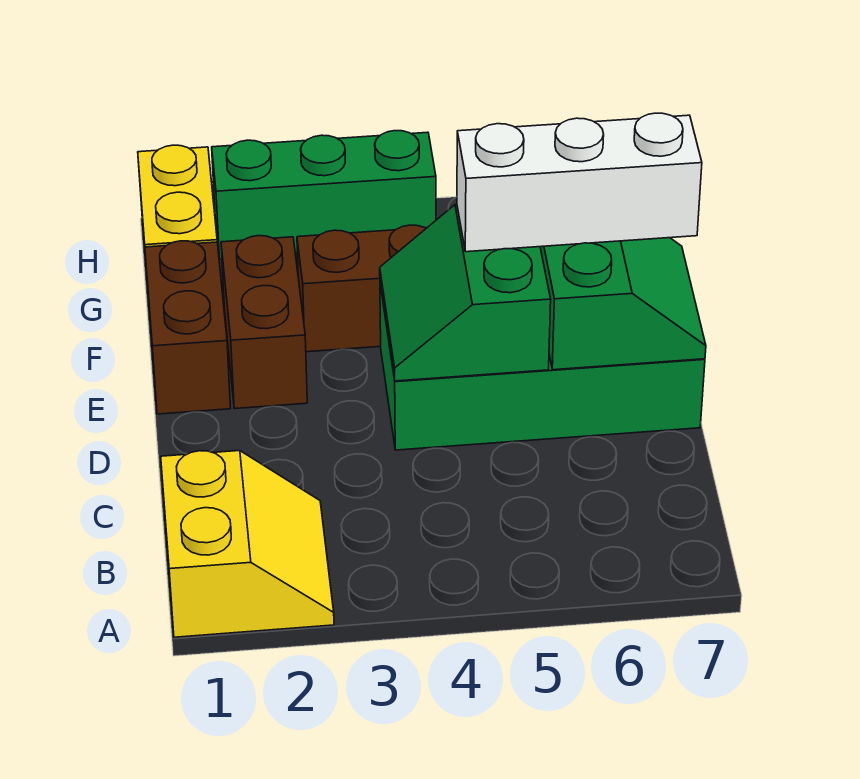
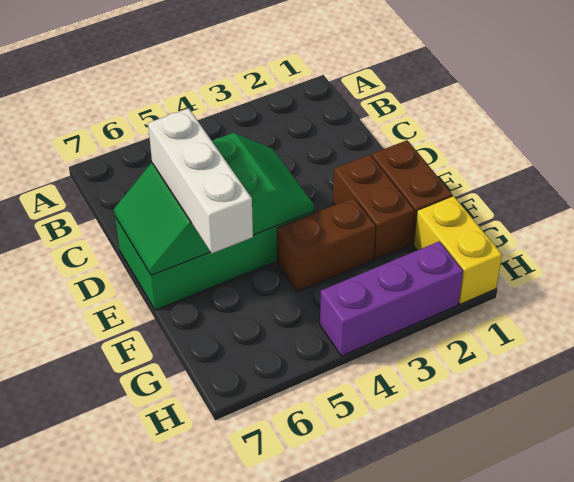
yellow 2x2 slope [161,451,334,637] -> none
white 1x3 brick [457,113,702,252] -> white 1x3 brick turned to [148,108,253,253]
green 1x3 brick [212,131,436,259] -> purple 1x3 brick [320,241,463,356]

